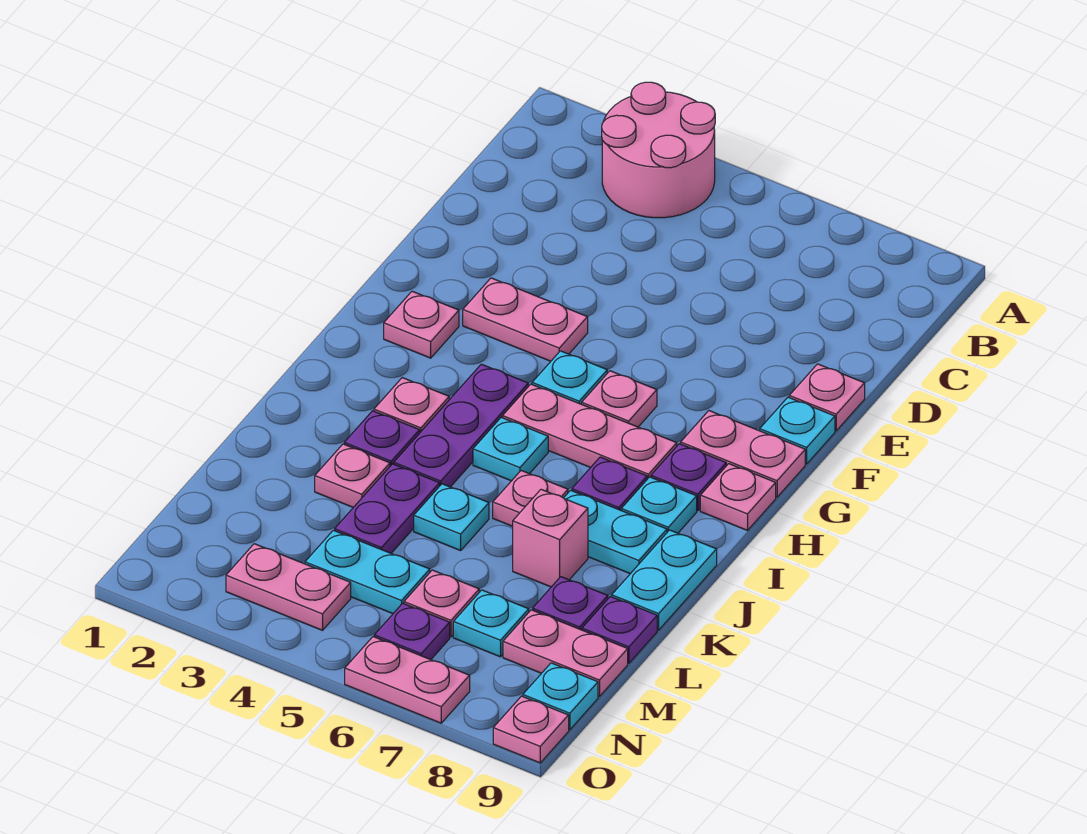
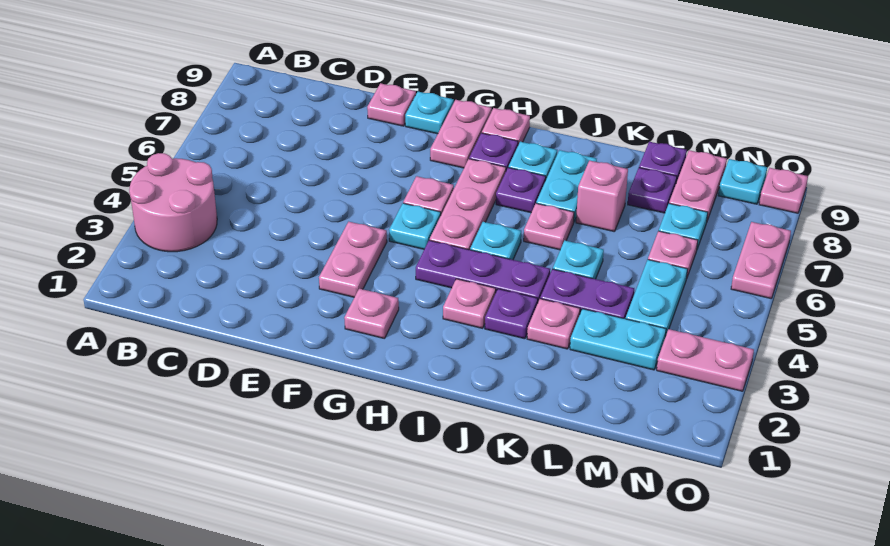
cyan 1x2 plate [612,530,717,630] -> cyan 1x2 plate moved to [570,309,666,370]
pink 1x2 plate [226,544,351,630] -> pink 1x2 plate turned to [657,329,754,391]
purple 1x1 plate [374,603,450,660] -> none

